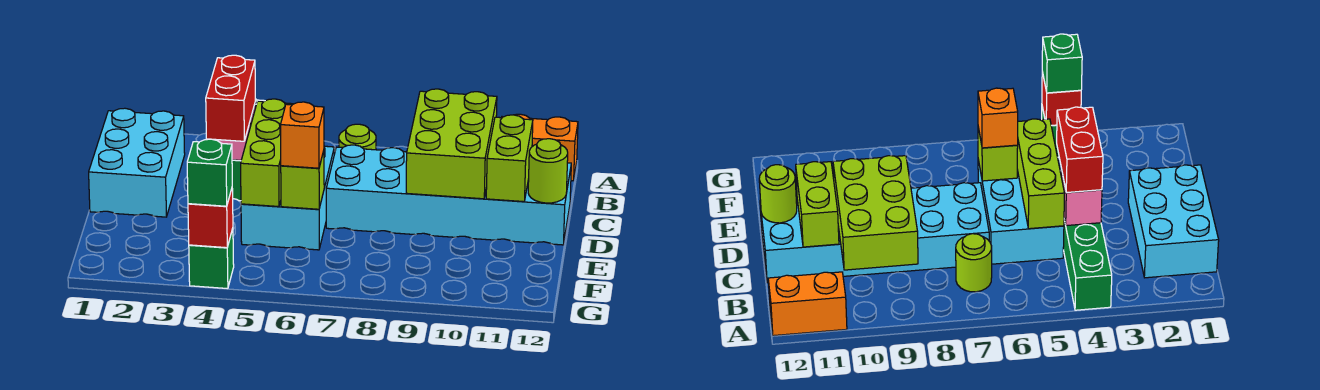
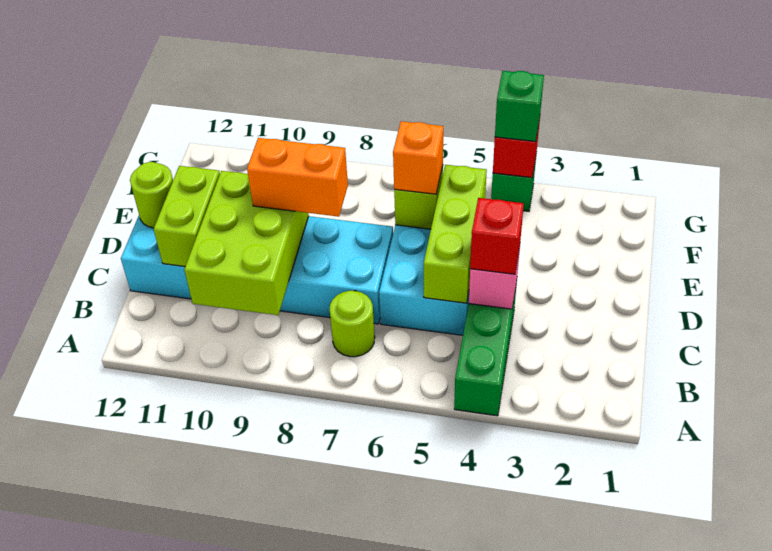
orange 1x2 brick [516,114,578,181] -> orange 1x2 brick moved to [247,138,348,217]
cyan 2x3 brick [89,108,185,217] -> none
red 1x2 brick [206,55,255,141] -> red 1x1 brick [470,198,524,274]

